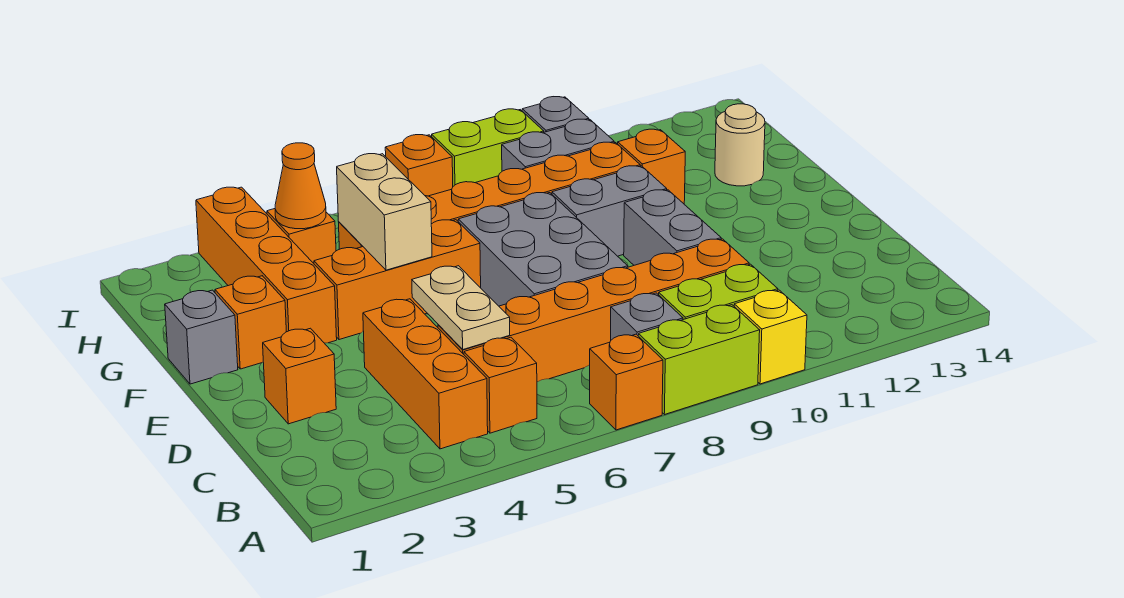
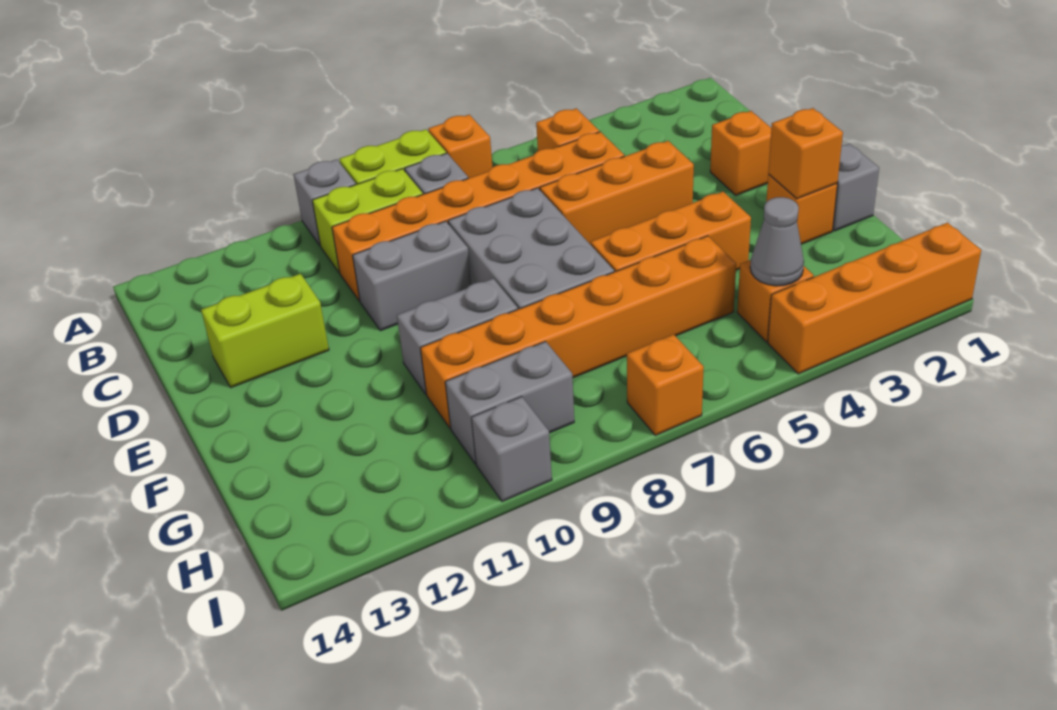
yellow 1x1 brick [734,290,807,384] -> grey 1x1 brick [293,159,356,245]
orange 1x3 brick [363,299,488,449] -> orange 1x3 brick turned to [540,141,694,245]
tan 1x2 plate [412,266,510,350] -> none
grey 1x2 brick [624,190,721,265] -> grey 1x2 brick turned to [353,221,472,331]
orange 1x4 brick [196,187,337,343] -> orange 1x4 brick turned to [768,223,981,374]
tan 1x2 brick [337,154,432,270] -> none
orange 1x1 brick [618,129,685,204] -> orange 1x1 brick moved to [768,108,843,199]
tan 1x1 round brick [715,104,765,186] -> none
orange 1x1 cone [275,143,326,229] -> grey 1x1 cone [750,197,804,286]
lime 1x2 brick [432,109,544,186] -> lime 1x2 brick moved to [201,274,329,388]

